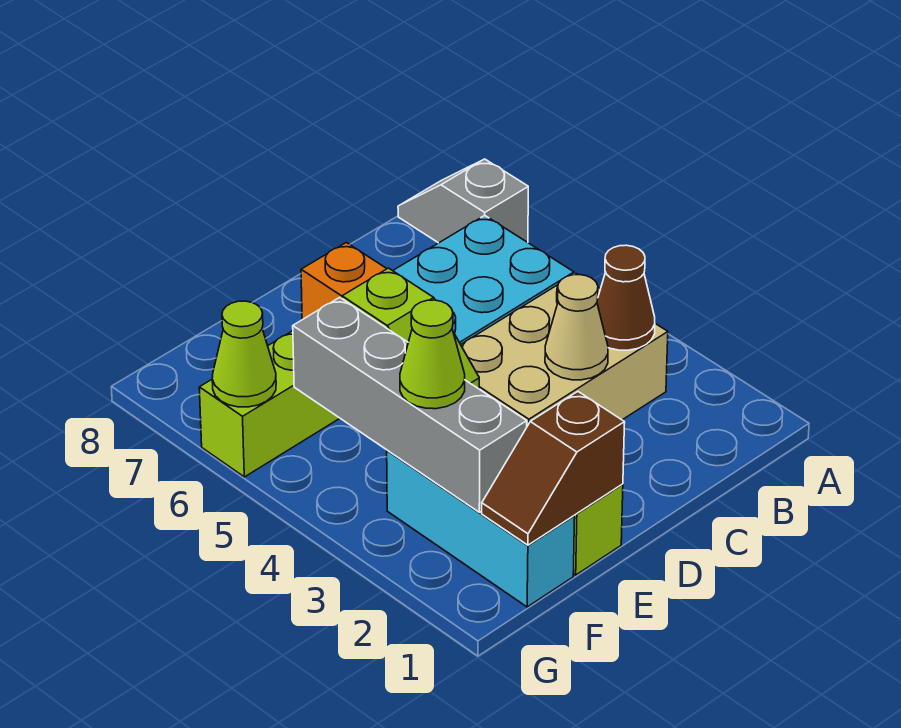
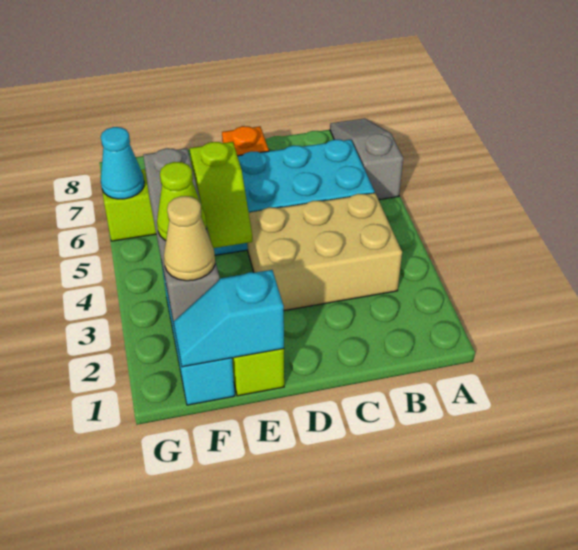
grey 1x2 slope [398,159,528,243] -> grey 1x3 slope [330,118,403,200]
brown 1x1 cone [597,245,655,350] -> none
tan 1x1 cone [545,274,608,380] -> tan 1x1 cone moved to [164,196,215,281]
brown 1x2 slope [482,392,625,545] -> cyan 1x2 slope [174,270,284,367]
lime 1x1 cone [212,301,276,407] -> cyan 1x1 cone [101,127,144,199]

